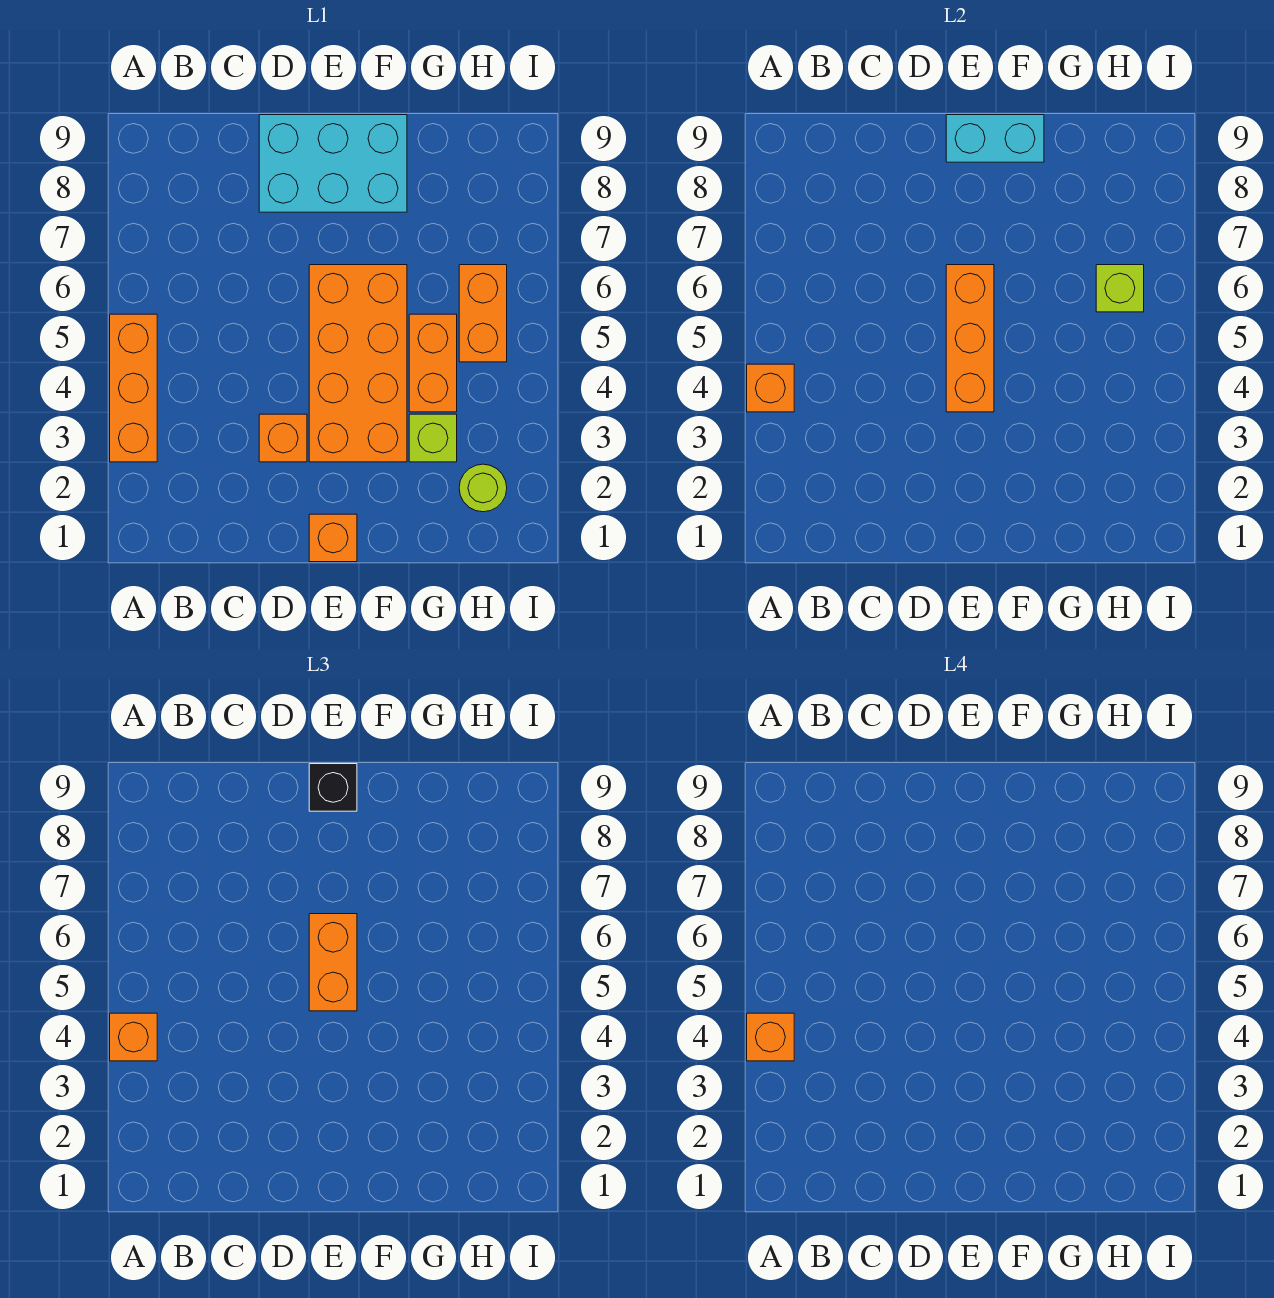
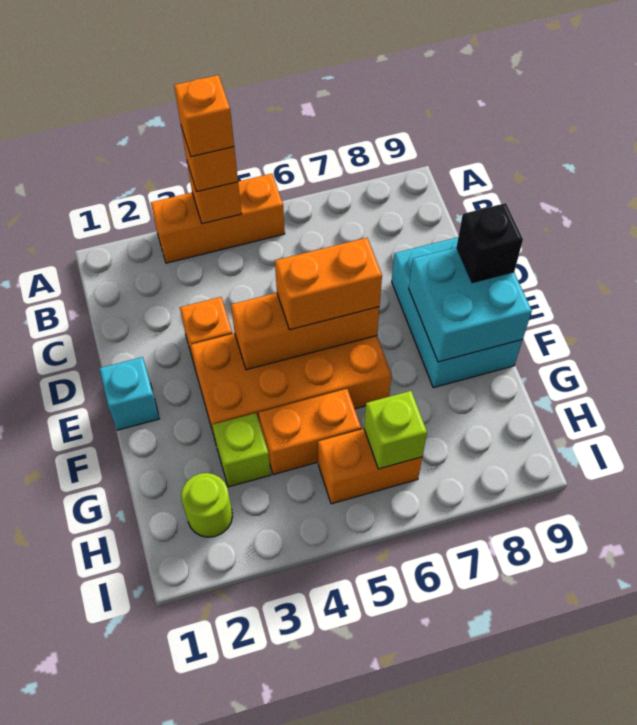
orange 1x1 brick [309,514,357,562] -> cyan 1x1 brick [99,357,159,430]
cyan 1x2 brick [946,115,1044,162] -> cyan 2x2 brick [409,247,532,362]

